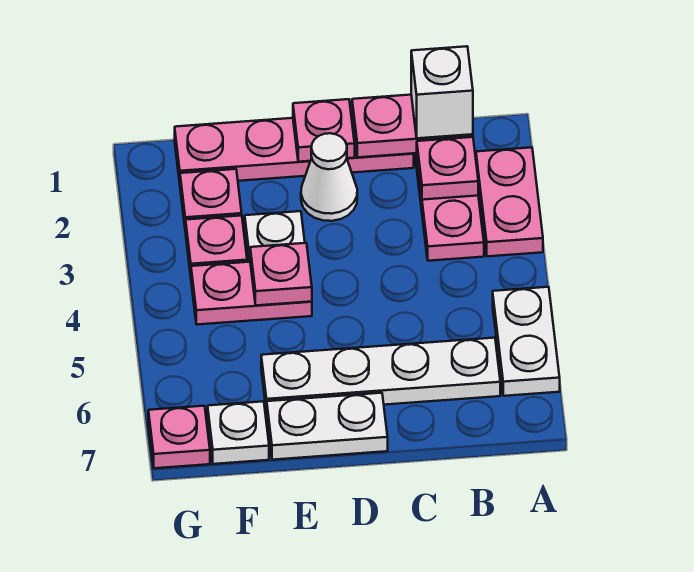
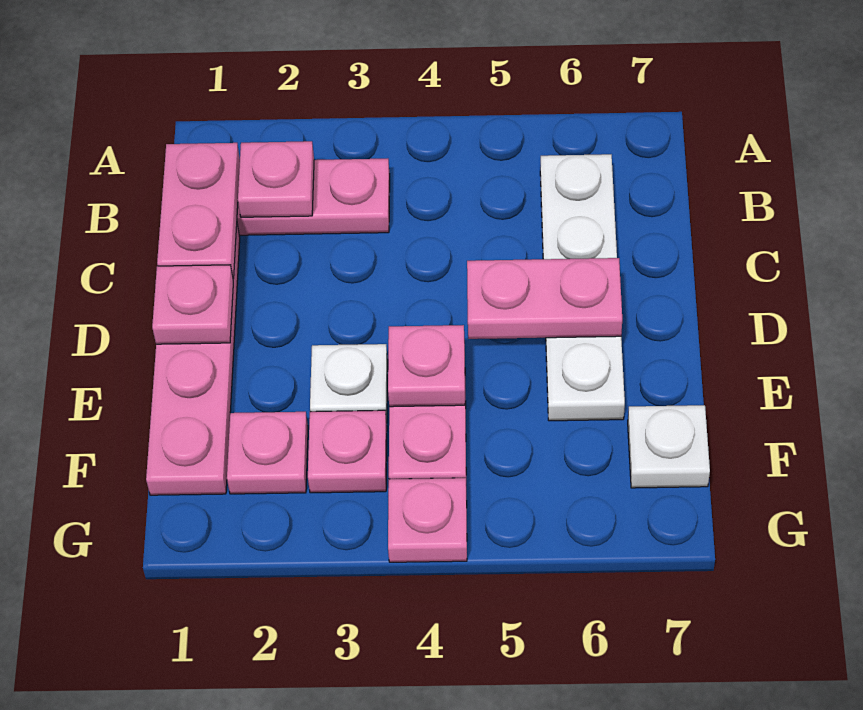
pink 1x2 plate [476,147,543,256] -> pink 1x2 plate moved to [467,258,622,339]
white 1x2 plate [493,287,560,396] -> none
white 1x1 brick [411,46,473,138] -> none
white 1x1 cone [301,133,357,221] -> none
white 1x2 plate [267,393,388,460] -> none
pink 1x1 plate [148,406,210,468] -> pink 1x1 plate moved to [388,478,467,562]

